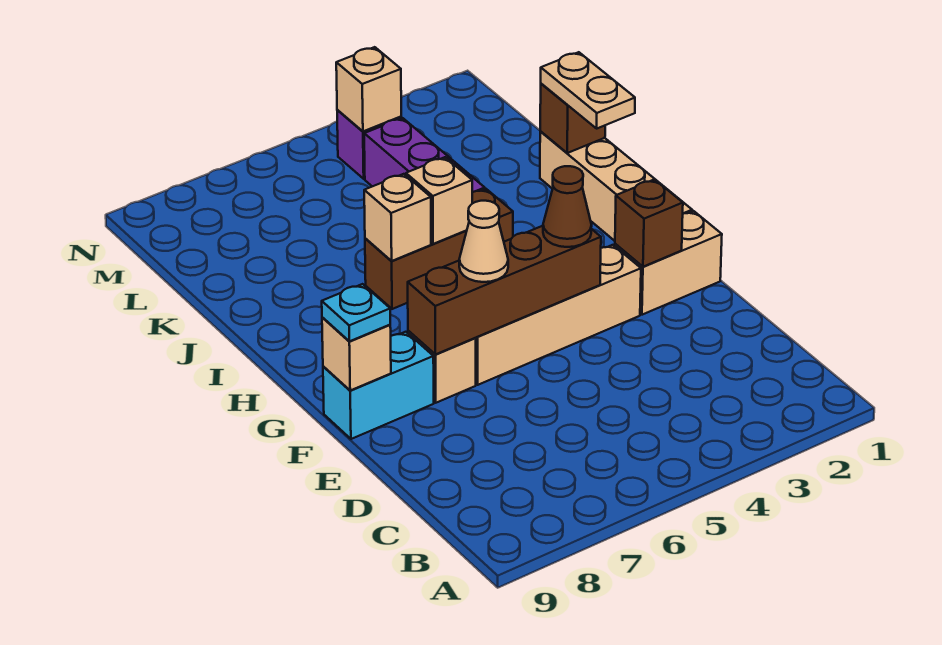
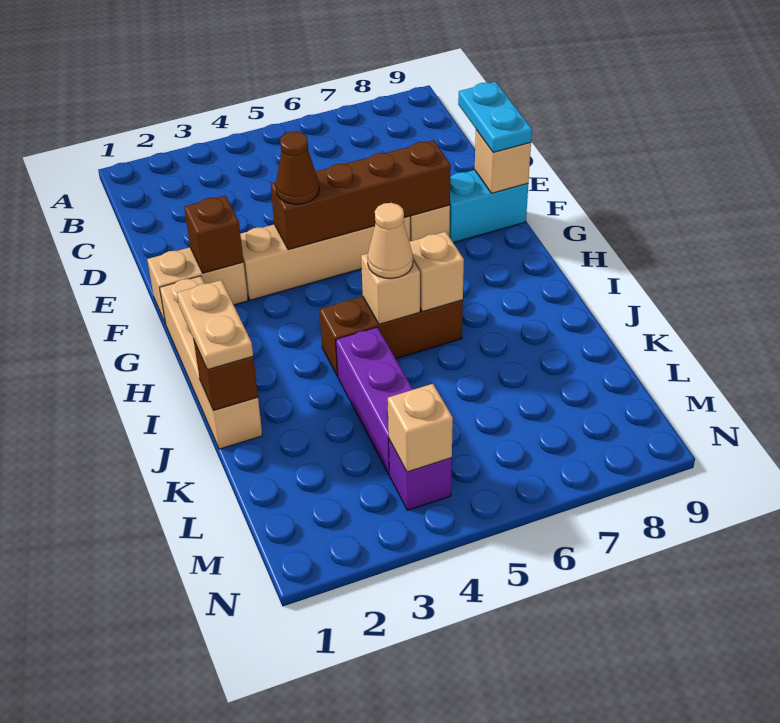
tan 1x1 cone [459,201,508,282] -> tan 1x1 cone moved to [368,203,413,278]
cyan 1x1 plate [322,284,390,341] -> cyan 1x2 plate [458,82,532,152]

